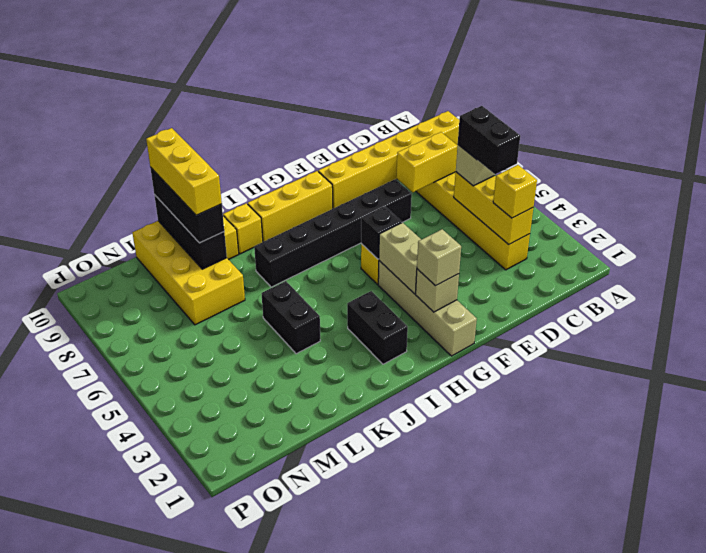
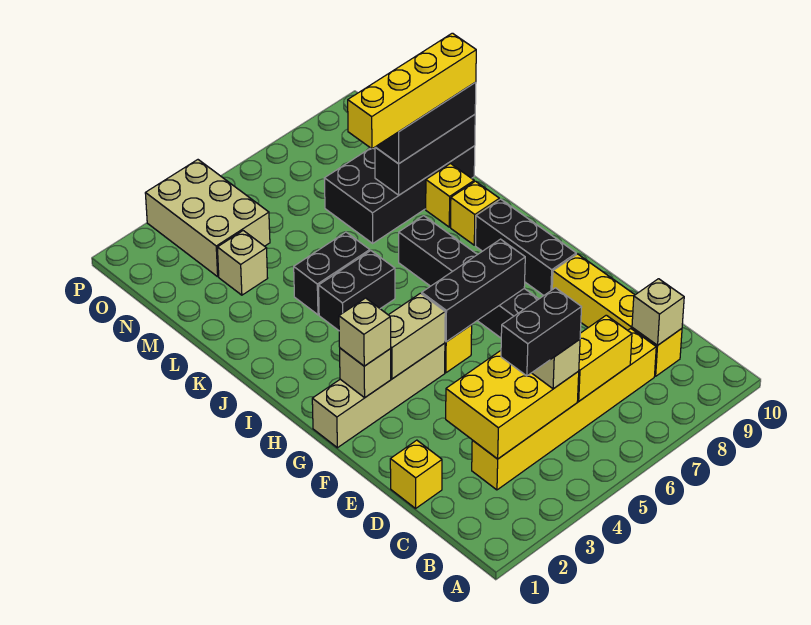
yellow 1x6 brick [318,111,459,208] -> yellow 1x4 brick [552,254,682,376]
yellow 1x3 brick [454,172,533,244] -> yellow 2x3 brick [446,351,579,459]
yellow 1x1 brick [493,165,537,218] -> yellow 1x1 brick moved to [390,440,442,508]
yellow 1x2 brick [396,132,458,192] -> yellow 1x2 brick turned to [578,315,632,401]
none -> tan 1x1 brick [632,279,684,345]
black 1x1 brick [361,206,402,259] -> black 1x3 brick [422,239,525,342]
yellow 1x3 brick [248,171,333,242] -> black 1x3 brick [476,199,576,295]
black 1x2 brick [347,291,408,364] -> black 1x2 brick moved to [319,251,395,330]
yellow 2x4 brick [133,221,245,325] -> black 2x4 brick [324,146,475,243]
yellow 1x3 brick [146,128,222,215] -> yellow 1x4 brick [348,33,476,149]
none -> tan 1x1 brick [217,231,268,295]
none -> tan 2x3 brick [145,160,270,277]

